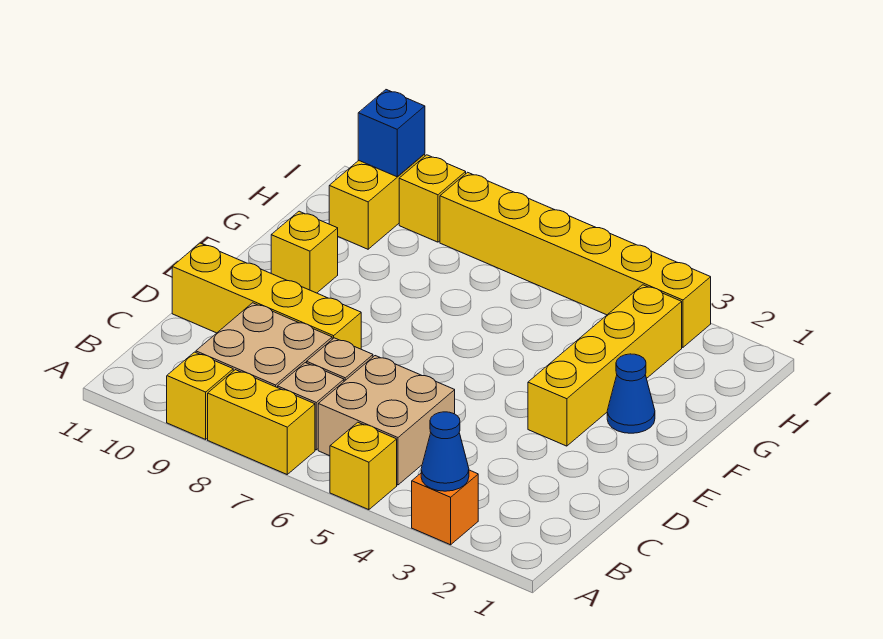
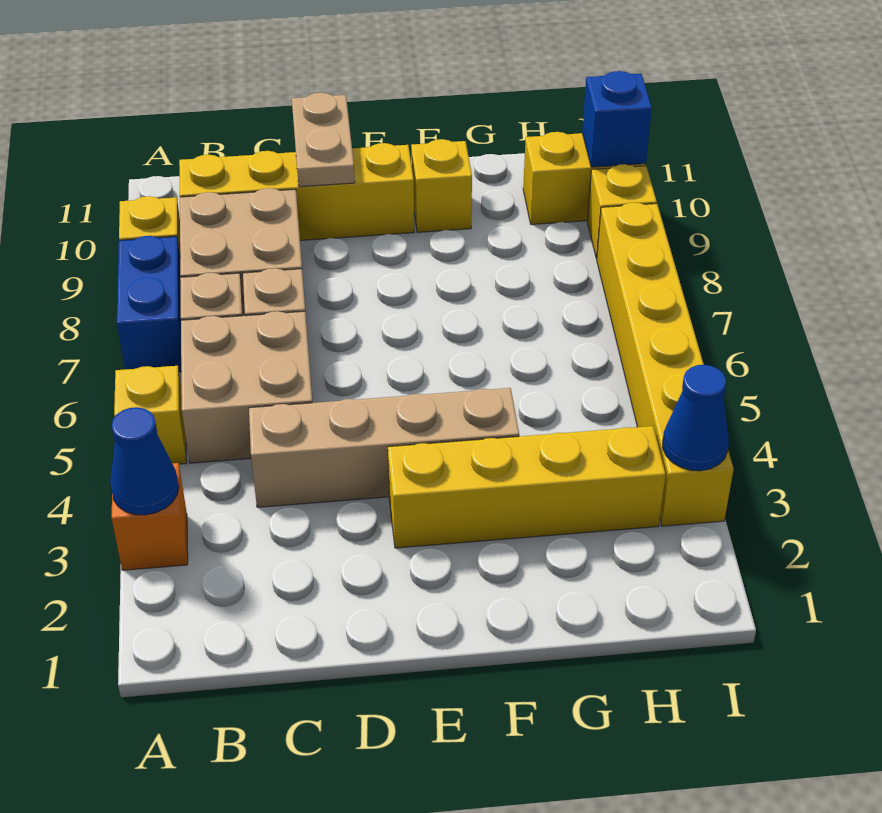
yellow 1x2 brick [208,370,315,474] -> blue 1x2 brick [117,236,181,372]
none -> tan 1x4 brick [249,388,519,507]
yellow 1x4 brick [172,243,361,349] -> yellow 1x4 brick turned to [179,143,414,240]
none -> tan 1x2 plate [292,93,355,187]
blue 1x1 cone [607,354,655,433] -> blue 1x1 cone moved to [663,365,729,471]

